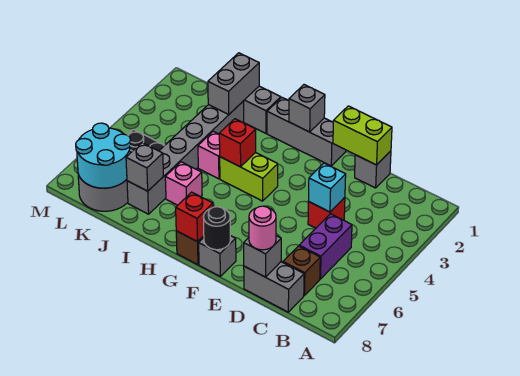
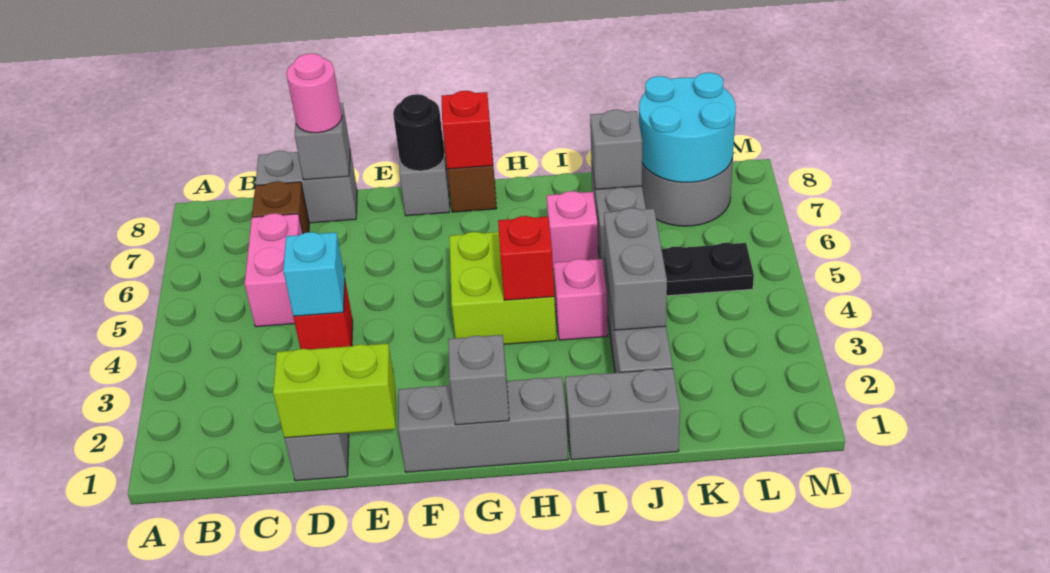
purple 1x2 brick [299,214,352,279] -> pink 1x2 brick [245,213,303,327]
lime 1x2 brick [220,153,278,201] -> lime 2x2 brick [449,232,557,344]
grey 1x2 brick [208,53,259,114] -> grey 1x2 brick moved to [604,208,667,330]

